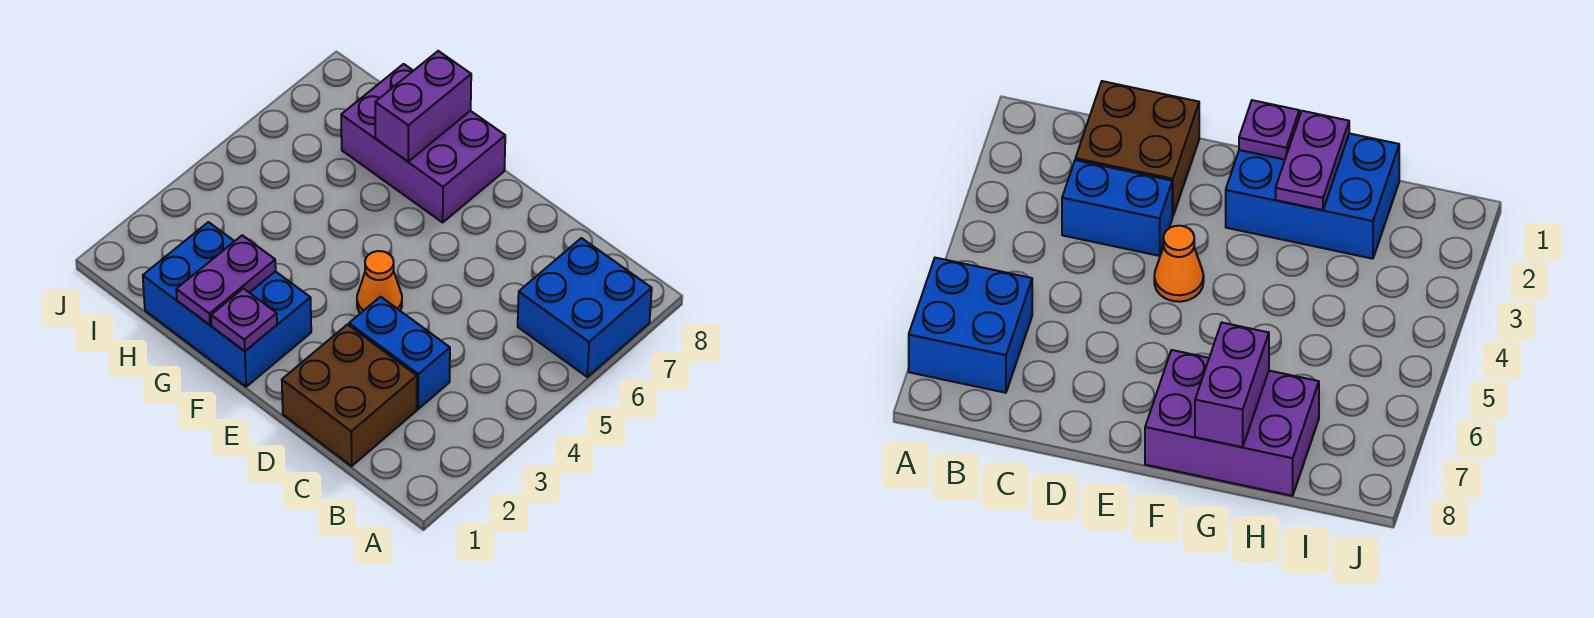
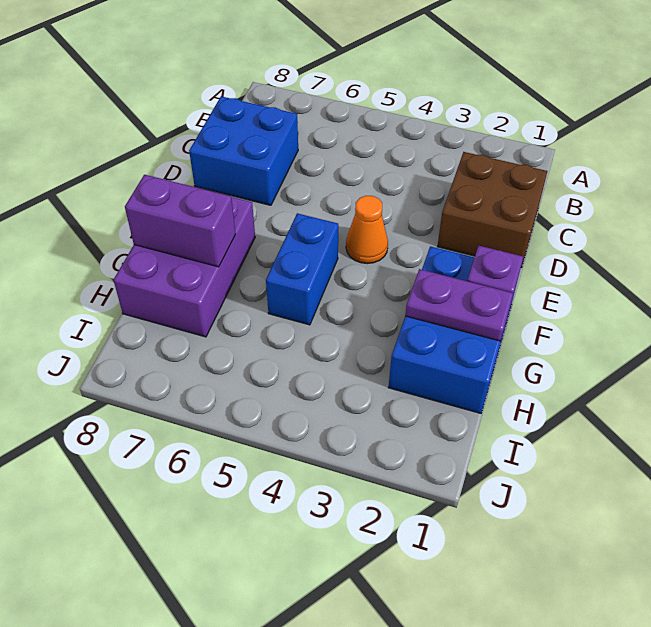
blue 2x2 brick [518,238,652,377] -> blue 2x2 brick moved to [189,96,298,205]
blue 1x2 brick [349,297,450,409] -> blue 1x2 brick moved to [266,213,338,325]

